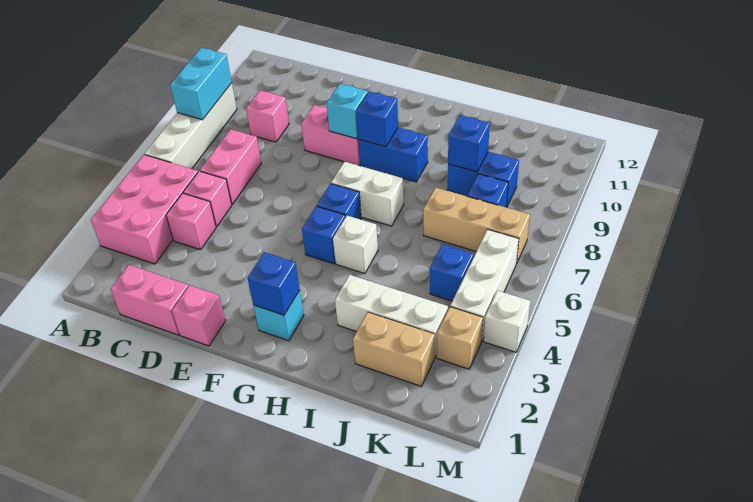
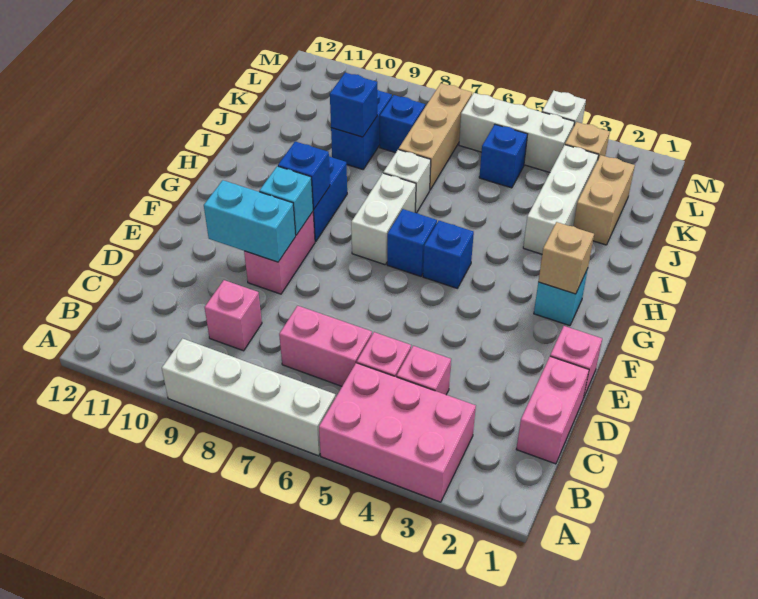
cyan 1x2 brick [170,48,232,120] -> cyan 1x2 brick moved to [204,180,296,262]
blue 1x1 brick [248,252,300,315] -> tan 1x1 brick [538,222,594,294]
white 1x1 brick [333,216,378,273] -> white 1x1 brick moved to [383,150,431,213]

